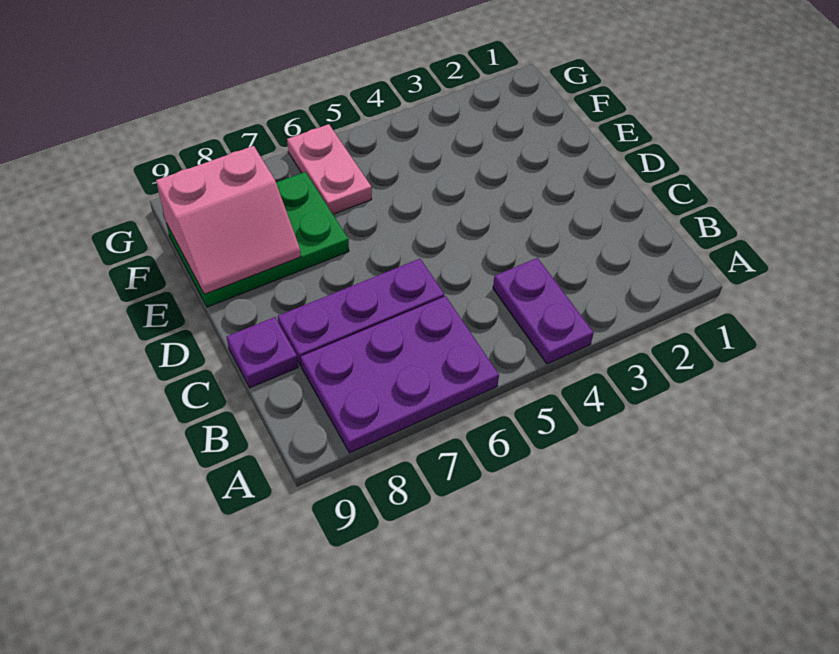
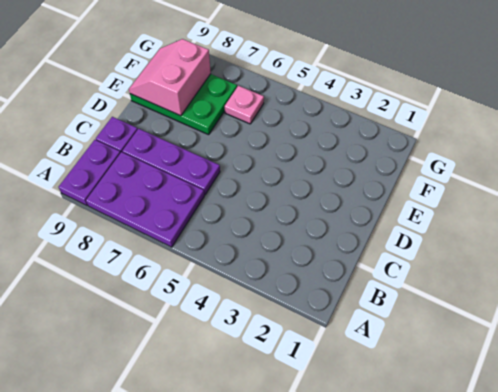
purple 1x2 plate [493,258,594,364] -> purple 1x2 plate moved to [59,140,120,206]
pink 2x2 slope [156,146,301,294] -> pink 2x2 slope turned to [129,39,211,116]
pink 1x2 plate [287,124,372,214] -> pink 1x1 plate [225,86,264,124]

